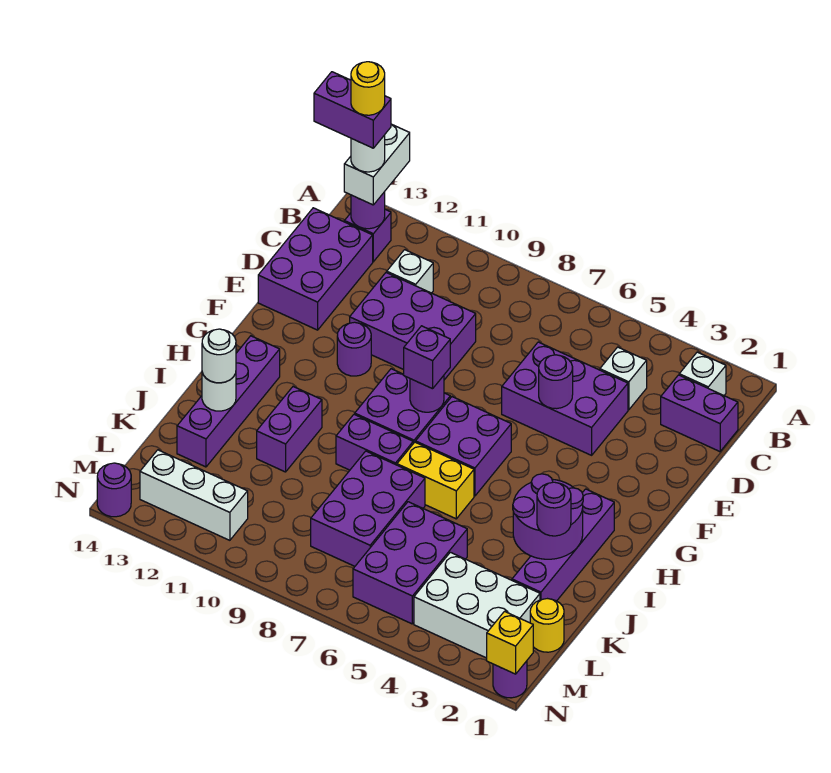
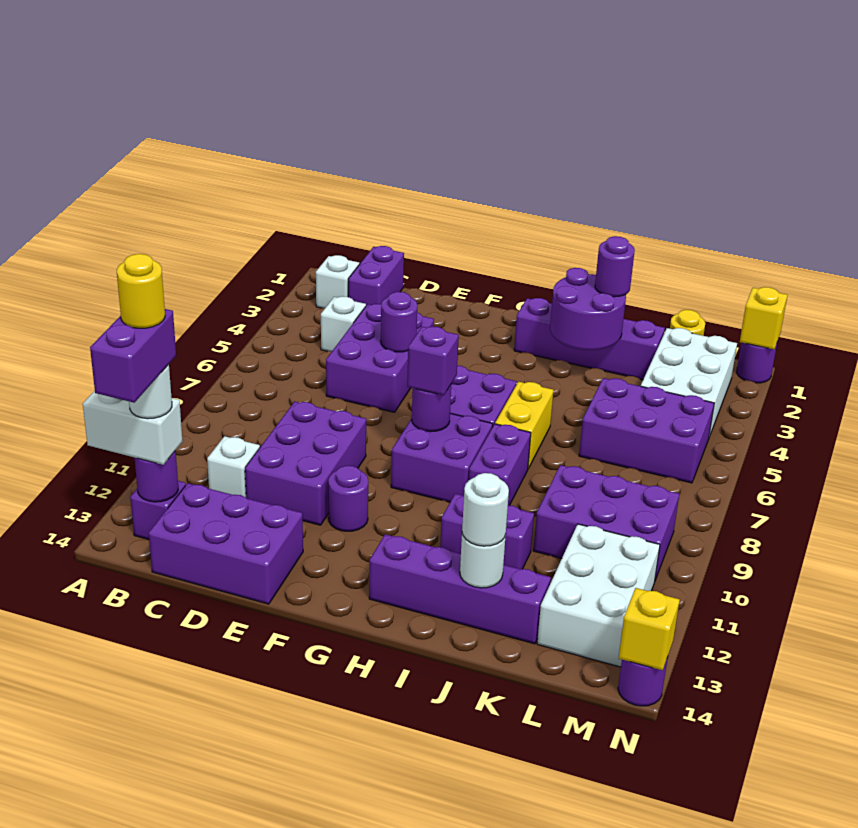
purple 2x3 brick [311,451,425,566] -> purple 2x3 brick moved to [533,465,679,580]
white 1x3 brick [140,450,248,540] -> white 2x3 brick [537,524,660,667]
none -> yellow 1x1 brick [619,588,680,670]

